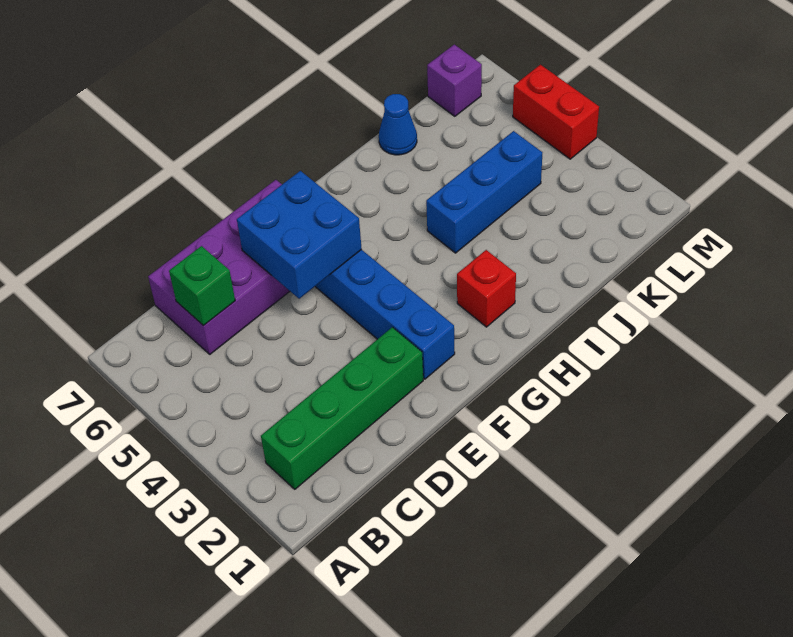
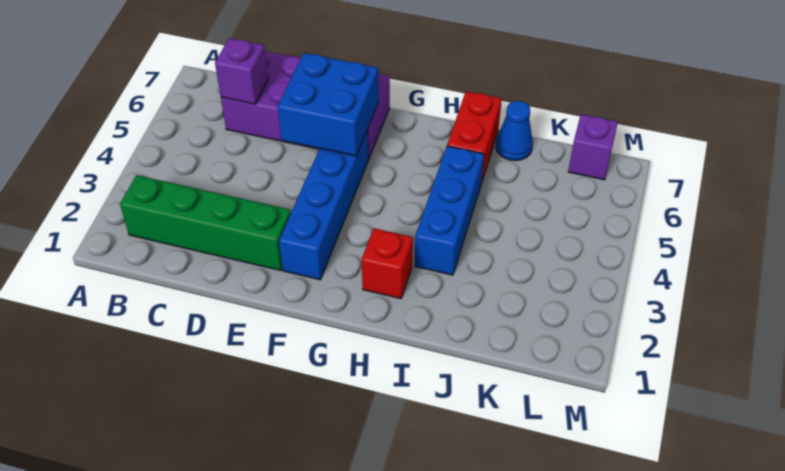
green 1x1 brick [169,246,235,326] -> purple 1x1 brick [215,38,268,104]
blue 1x3 brick [426,131,542,253] -> blue 1x3 brick turned to [415,146,484,275]
red 1x2 brick [513,65,599,159] -> red 1x2 brick moved to [447,91,502,184]

